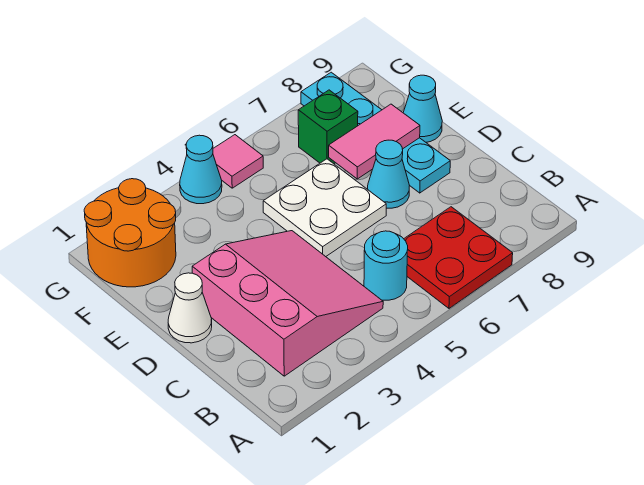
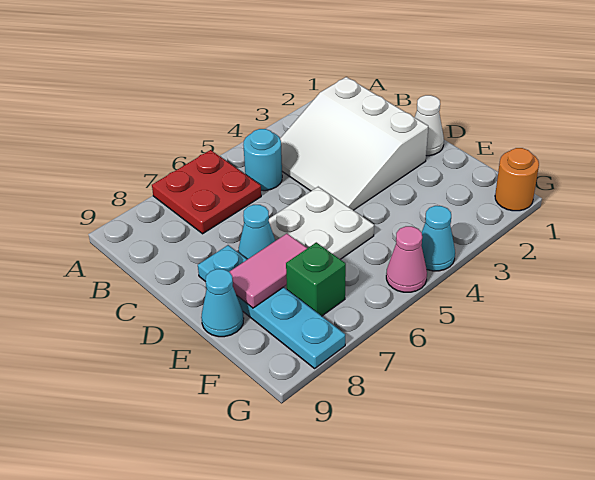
pink 3x3 slope [192,231,383,376] -> white 3x3 slope [280,77,428,210]
orange 2x2 round brick [84,179,176,287] -> orange 1x1 round brick [495,148,539,211]
pink 1x1 tile [213,135,263,188] -> pink 1x1 cone [386,226,427,292]

